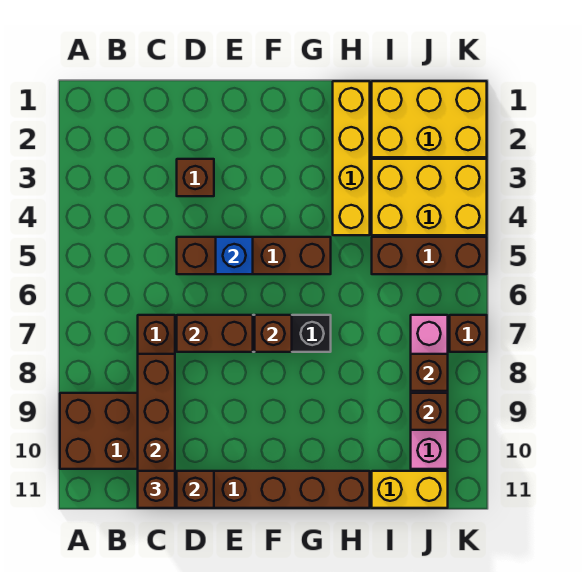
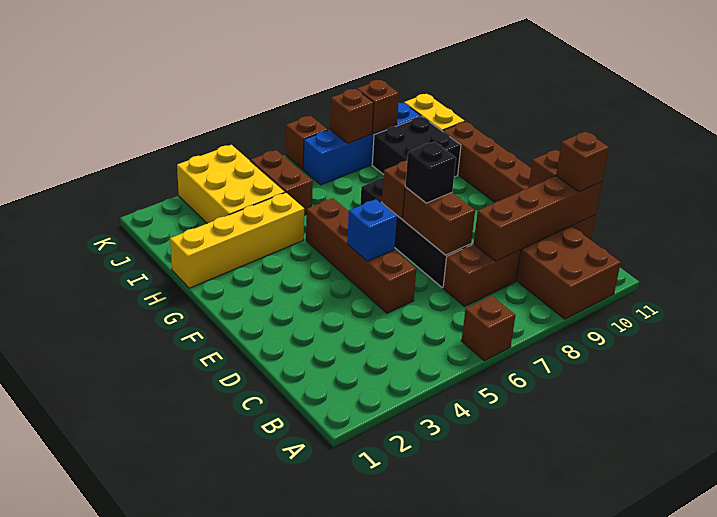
brown 1x1 brick [177,159,214,196] -> brown 1x1 brick moved to [462,296,516,361]
none -> black 1x1 brick [405,142,456,203]
none -> black 2x2 brick [372,117,461,177]
yellow 2x3 brick [372,81,487,157] -> none
brown 1x3 brick [372,237,487,274] -> brown 1x2 brick [250,150,313,215]
pink 1x4 brick [411,315,448,469] -> blue 1x4 brick [303,103,421,185]

